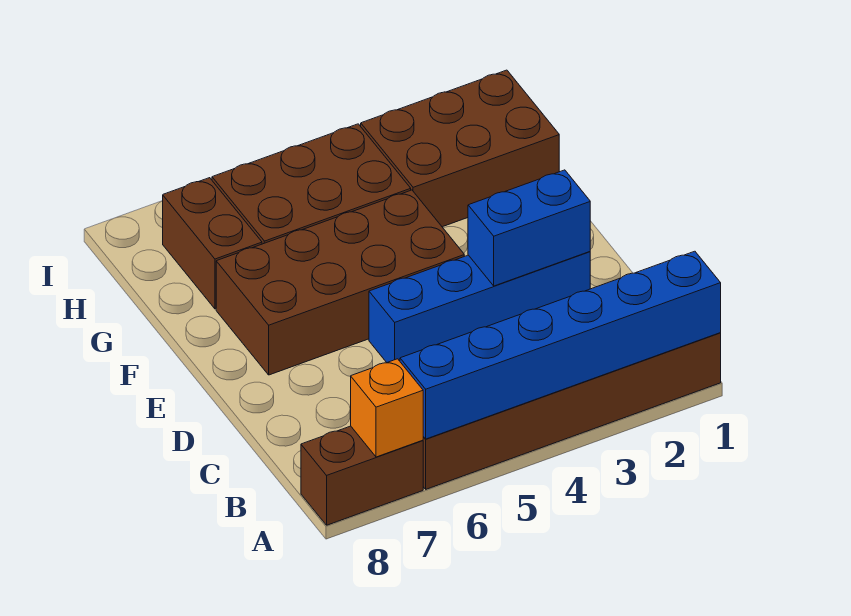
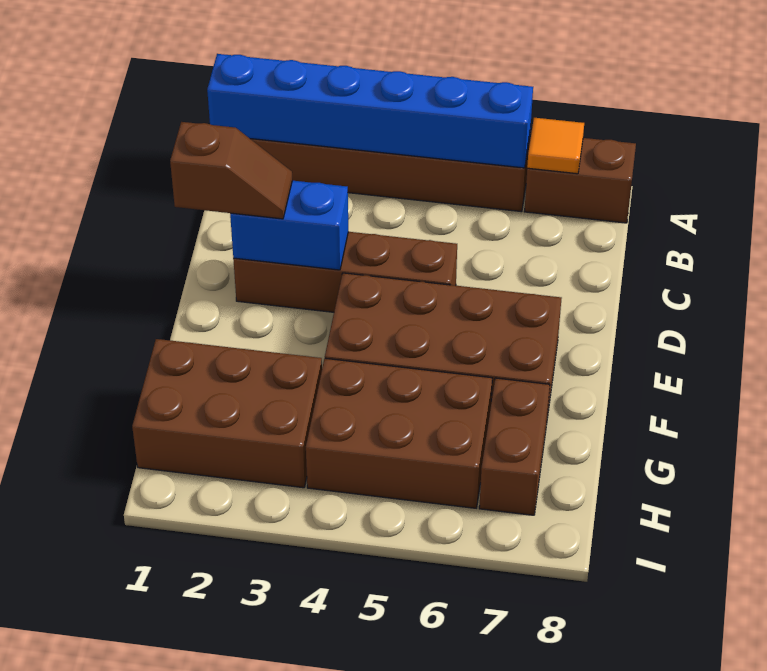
orange 1x1 brick [351,359,423,457] -> orange 1x1 tile [527,118,584,174]
none -> brown 1x2 slope [170,122,292,219]
blue 1x4 brick [369,252,590,362] -> brown 1x4 brick [233,232,457,312]

